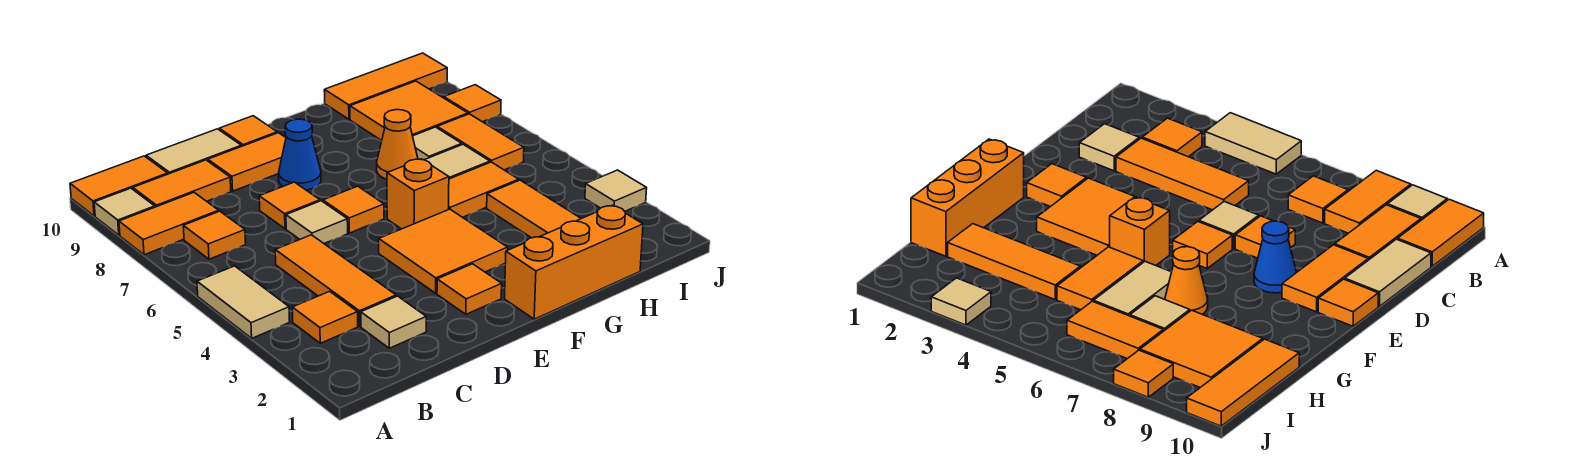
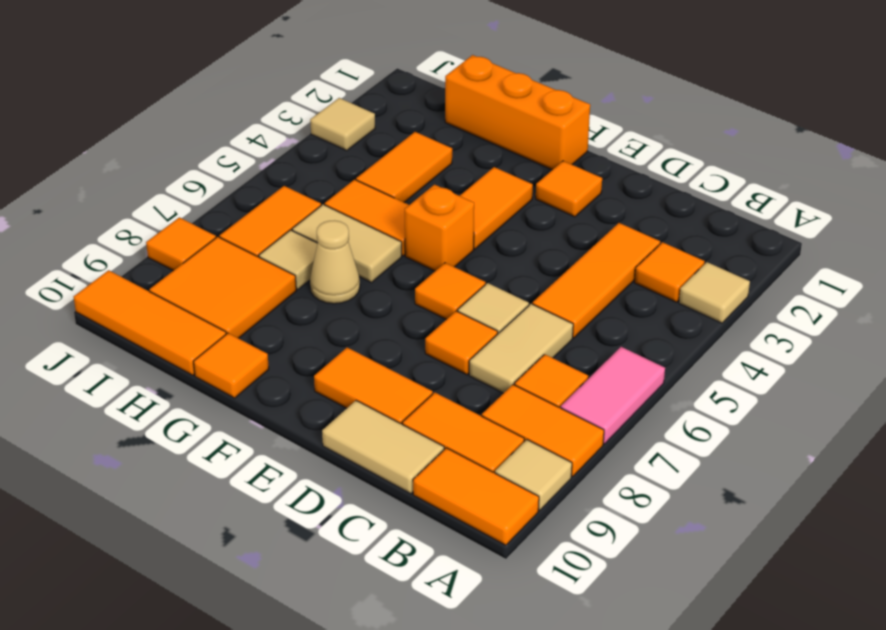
tan 1x2 tile [197,266,290,338] -> tan 1x2 tile moved to [469,304,573,393]
none -> pink 1x2 tile [561,347,665,444]
tan 1x1 tile [361,296,426,348] -> tan 1x1 tile moved to [679,262,750,323]
orange 2x2 tile [379,209,508,293] -> orange 1x2 tile [460,167,533,249]
blue 1x1 cone [279,119,321,190] -> none
orange 1x1 tile [219,116,277,146] -> orange 1x1 tile moved to [194,333,269,398]
orange 1x1 cone [377,110,418,179] -> tan 1x1 cone [310,220,360,304]
orange 1x3 tile [487,180,581,238] -> orange 1x2 tile [356,132,452,203]

